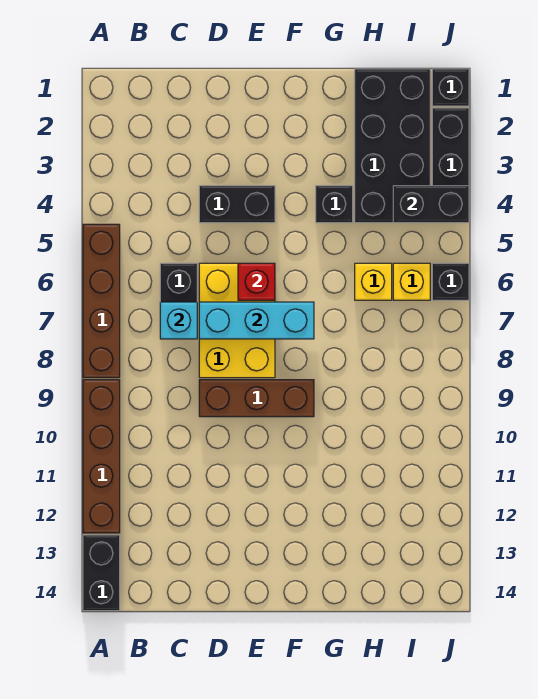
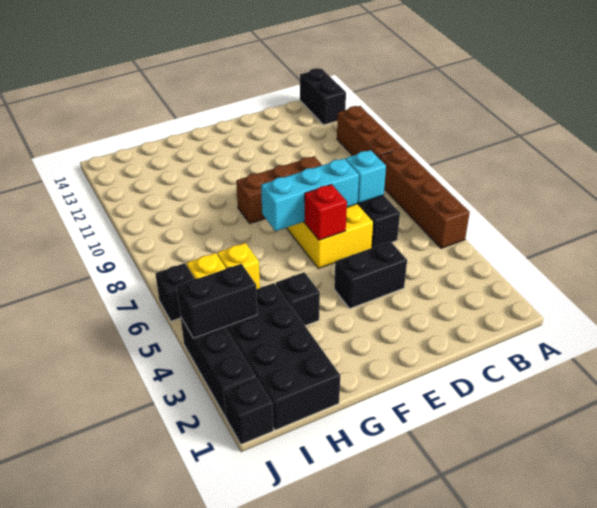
brown 1x4 brick [83,380,120,533] -> brown 1x3 brick [337,106,403,159]

